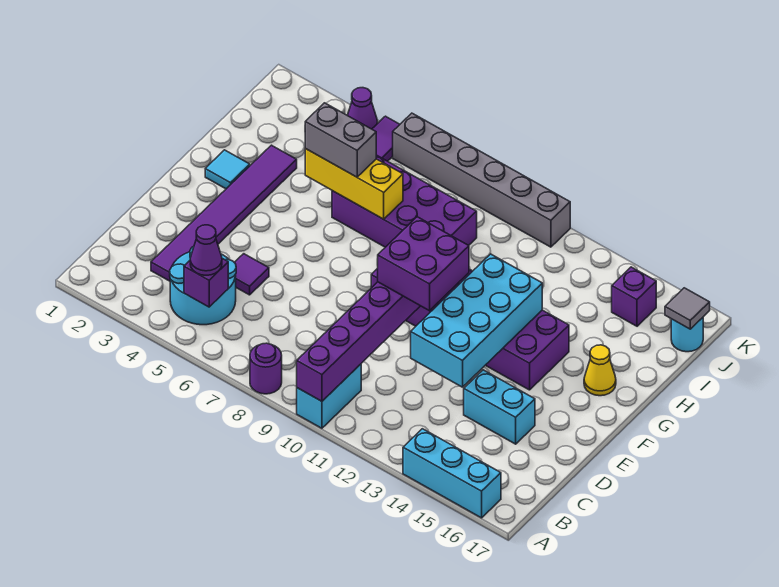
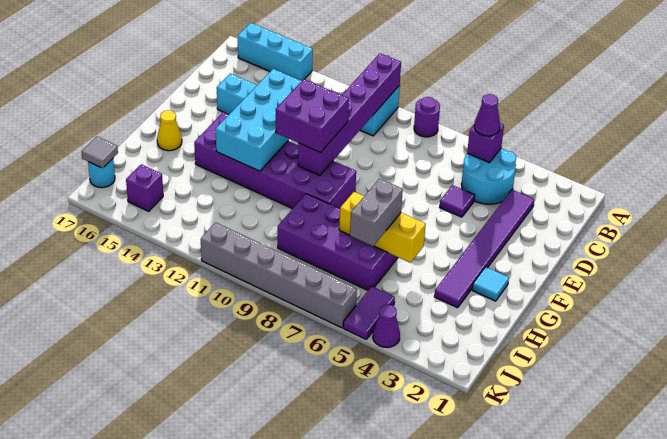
grey 1x2 brick [305,103,376,177] -> grey 1x2 brick turned to [350,179,403,246]

